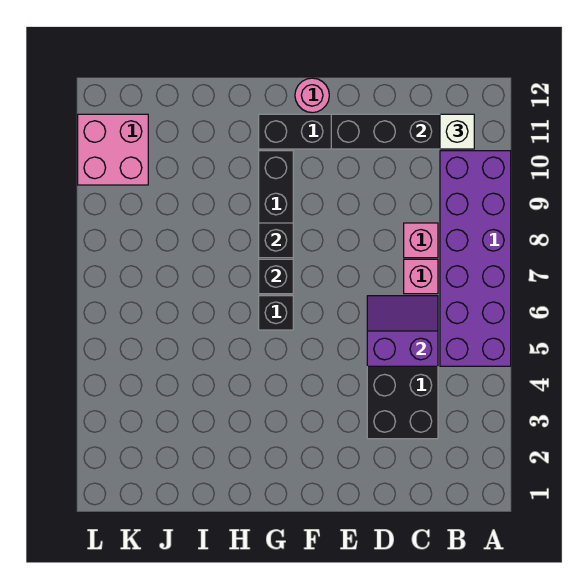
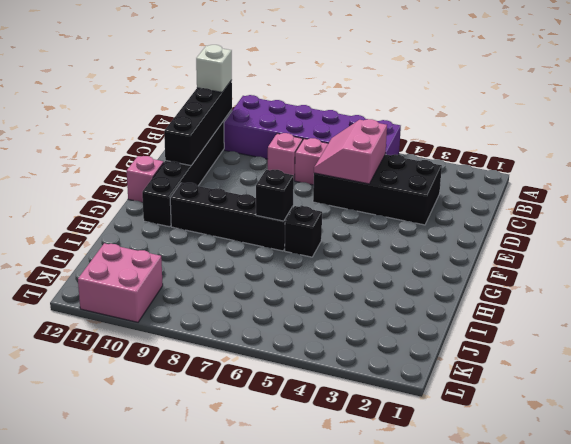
purple 2x2 slope [367,296,438,366] -> pink 2x2 slope [314,119,387,184]
pink 1x1 round brick [295,78,329,113] -> pink 1x1 brick [127,156,164,202]
black 1x1 brick [259,223,293,258] -> none

